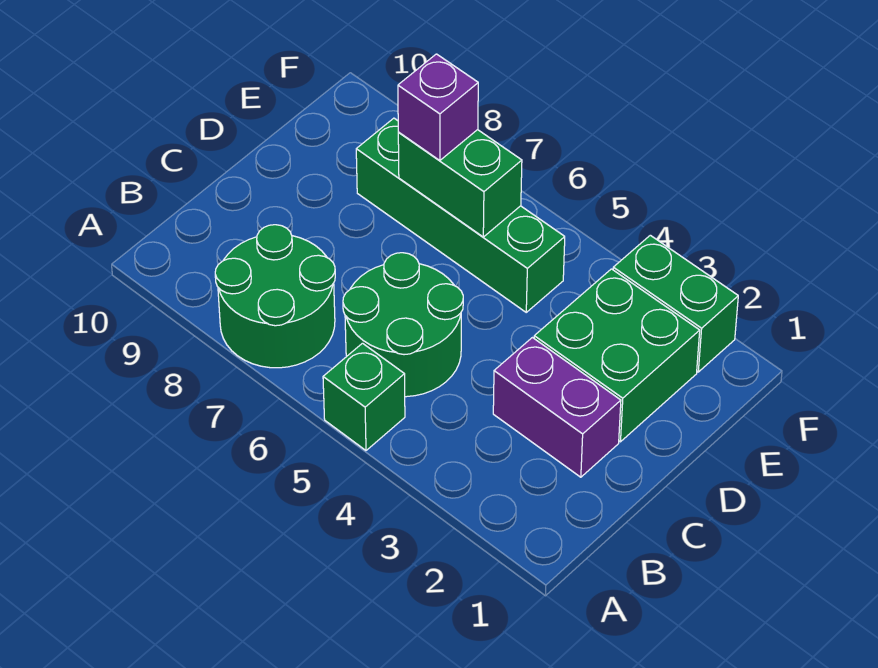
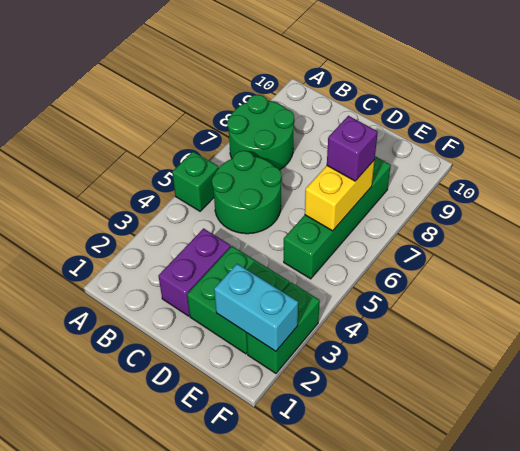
none -> cyan 1x2 brick [214,264,298,351]
green 1x2 brick [398,130,522,237] -> yellow 1x2 brick [305,160,375,231]

